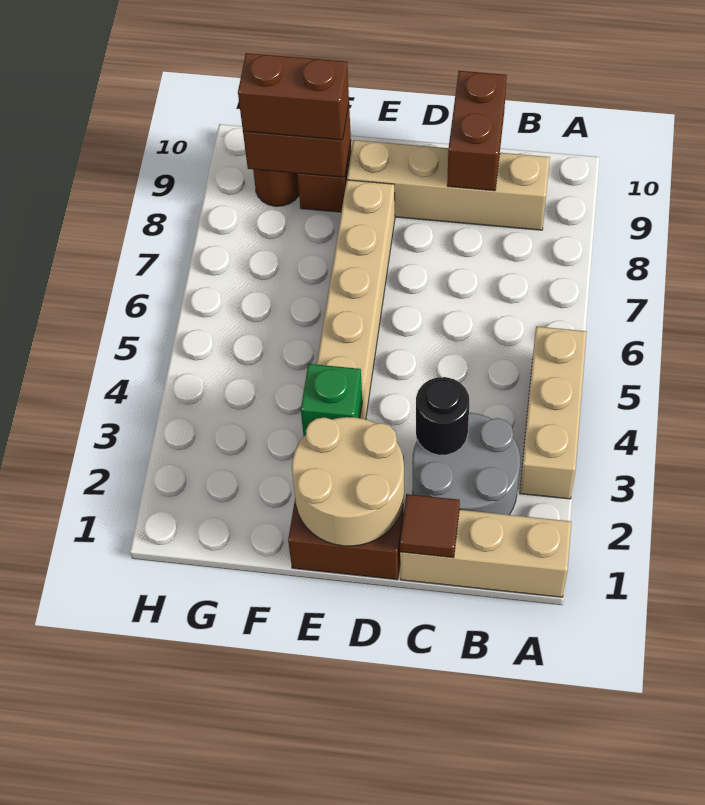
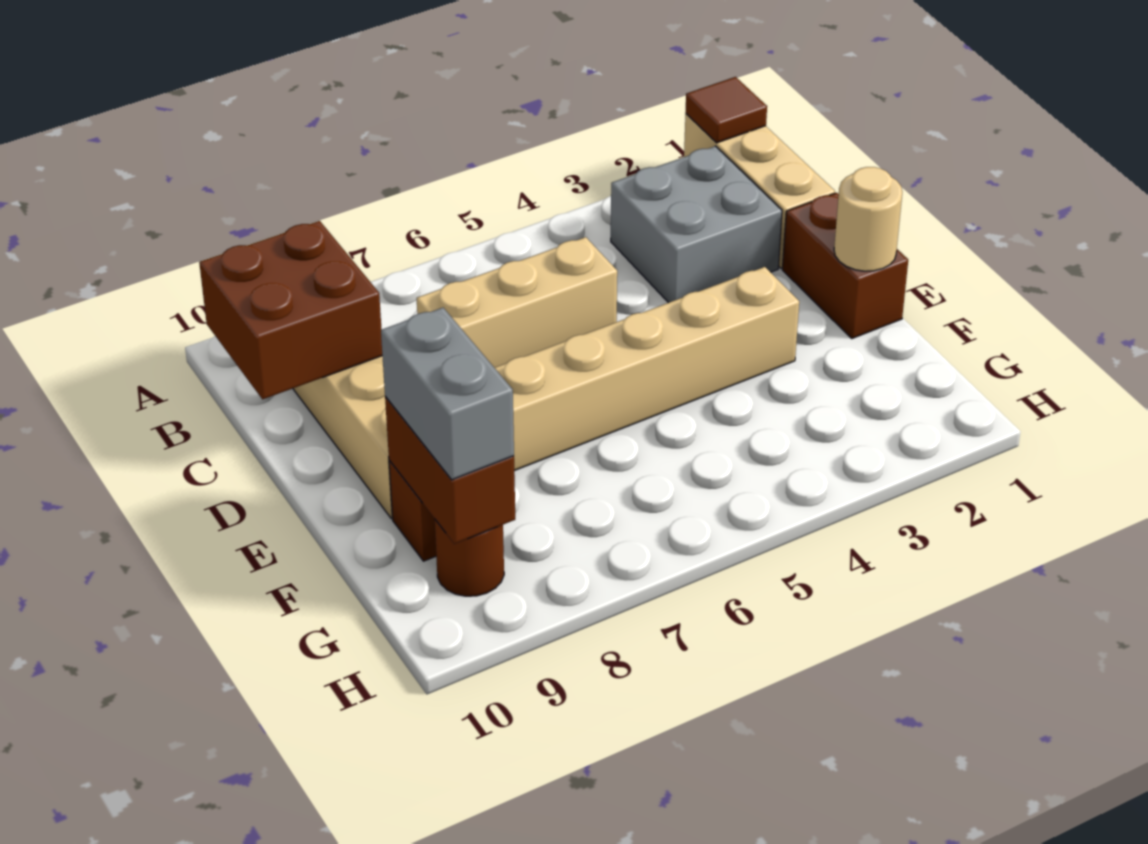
tan 1x3 brick [520,326,587,499] -> tan 1x3 brick moved to [417,237,617,368]
grey 2x2 round brick [412,413,520,515] -> grey 2x2 brick [611,146,782,303]
brown 1x1 tile [400,494,460,558] -> brown 1x1 tile moved to [685,77,767,143]
black 1x1 round brick [416,377,469,455] -> none
brown 1x2 brick [447,71,507,191] -> brown 2x2 brick [199,221,382,399]
tan 2x2 round brick [292,417,404,546] -> tan 1x1 round brick [834,167,902,271]
green 1x1 brick [301,364,362,436] -> none
brown 1x2 brick [238,53,349,140] -> grey 1x2 brick [381,308,514,480]

